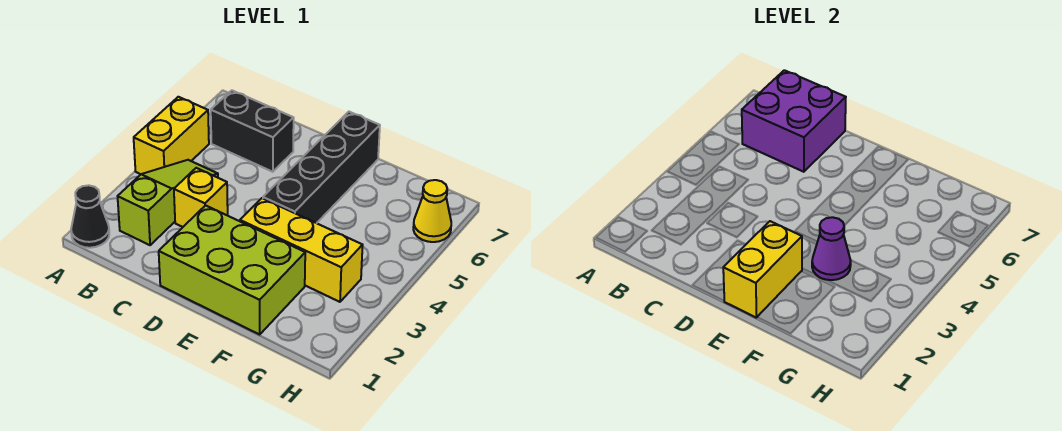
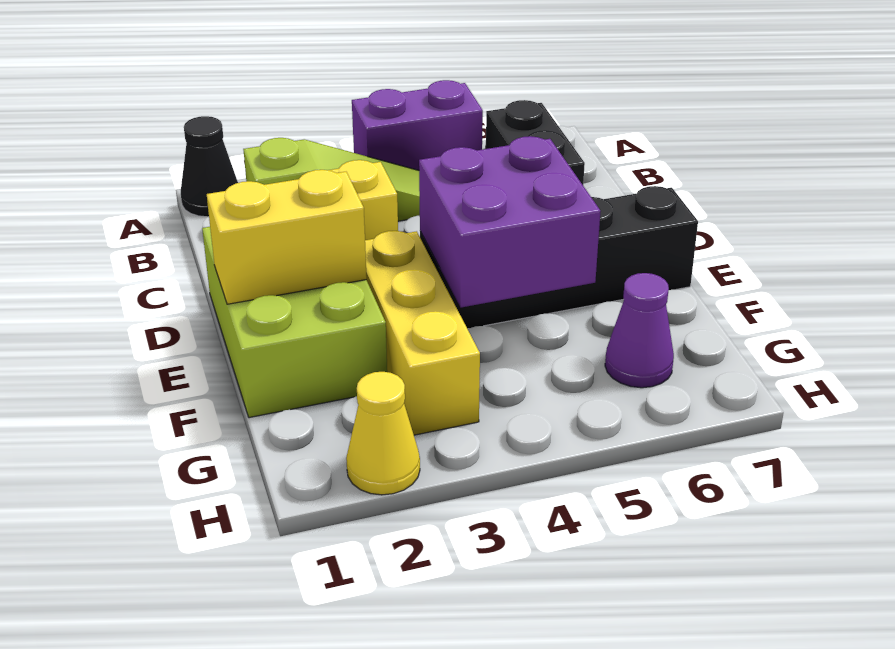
yellow 1x2 brick [134,97,209,174] -> purple 1x2 brick [352,80,483,170]
purple 2x2 brick [742,70,846,172] -> purple 2x2 brick moved to [419,136,601,307]
purple 1x1 cone [812,217,851,280] -> purple 1x1 cone moved to [605,273,674,388]
yellow 1x1 cone [413,180,451,242] -> yellow 1x1 cone moved to [346,372,420,495]

